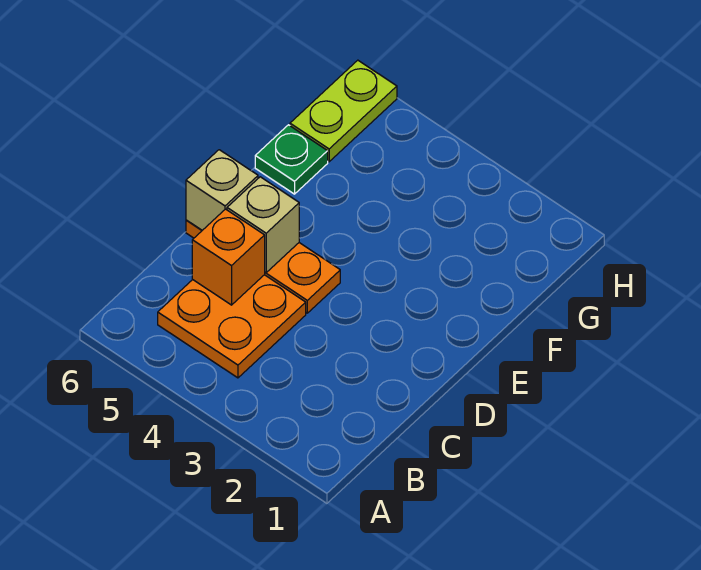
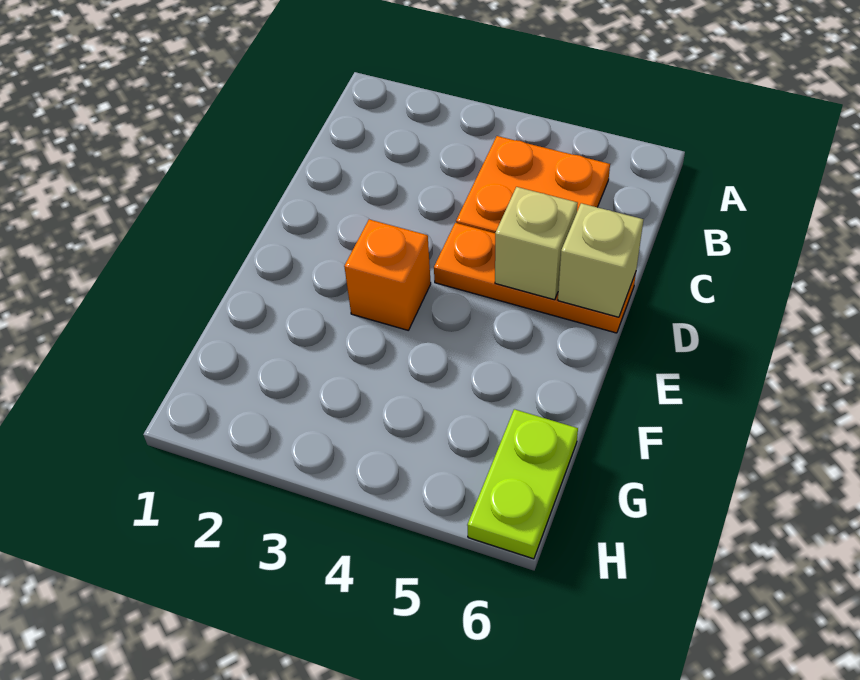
orange 1x1 brick [192,209,265,305] -> orange 1x1 brick moved to [344,220,431,330]
green 1x1 plate [255,125,328,194] -> none

